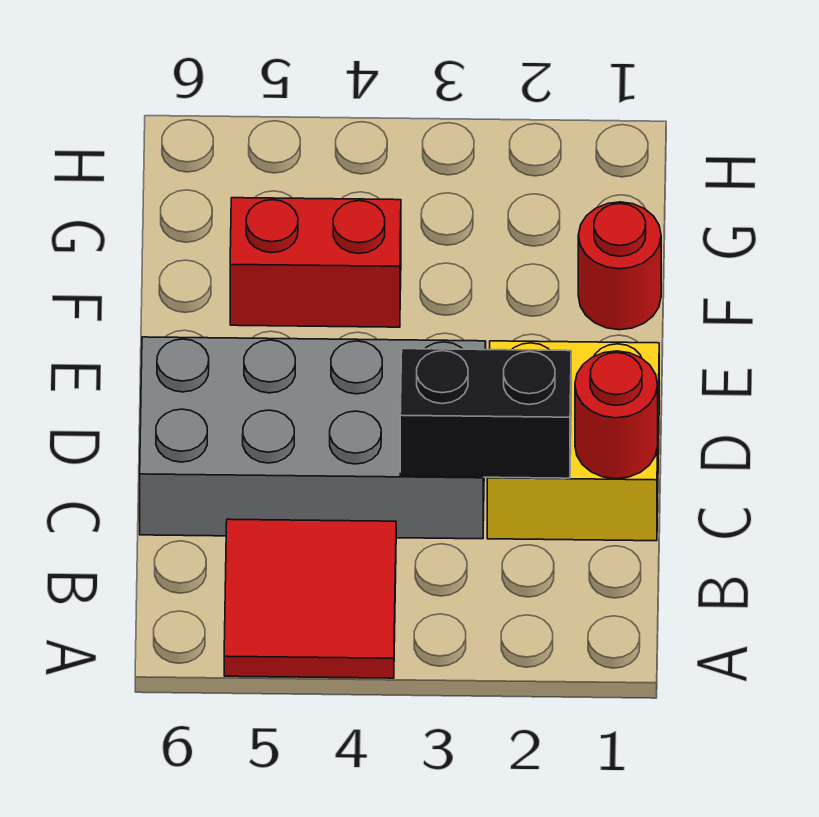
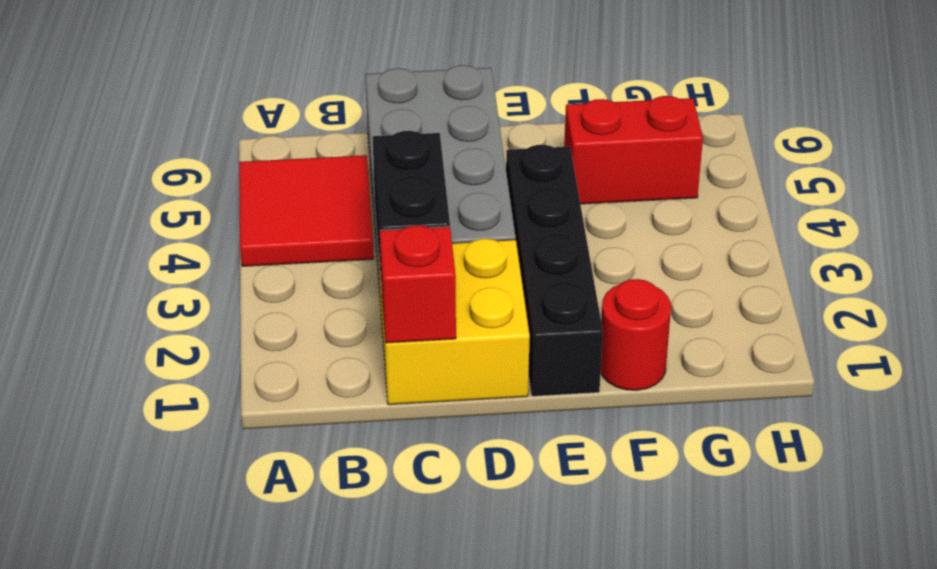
red 1x1 round brick [575,351,658,479] -> red 1x1 brick [380,225,456,343]
none -> black 1x4 brick [506,145,603,396]
red 1x2 brick [230,198,401,327] -> red 1x2 brick turned to [564,96,703,204]

